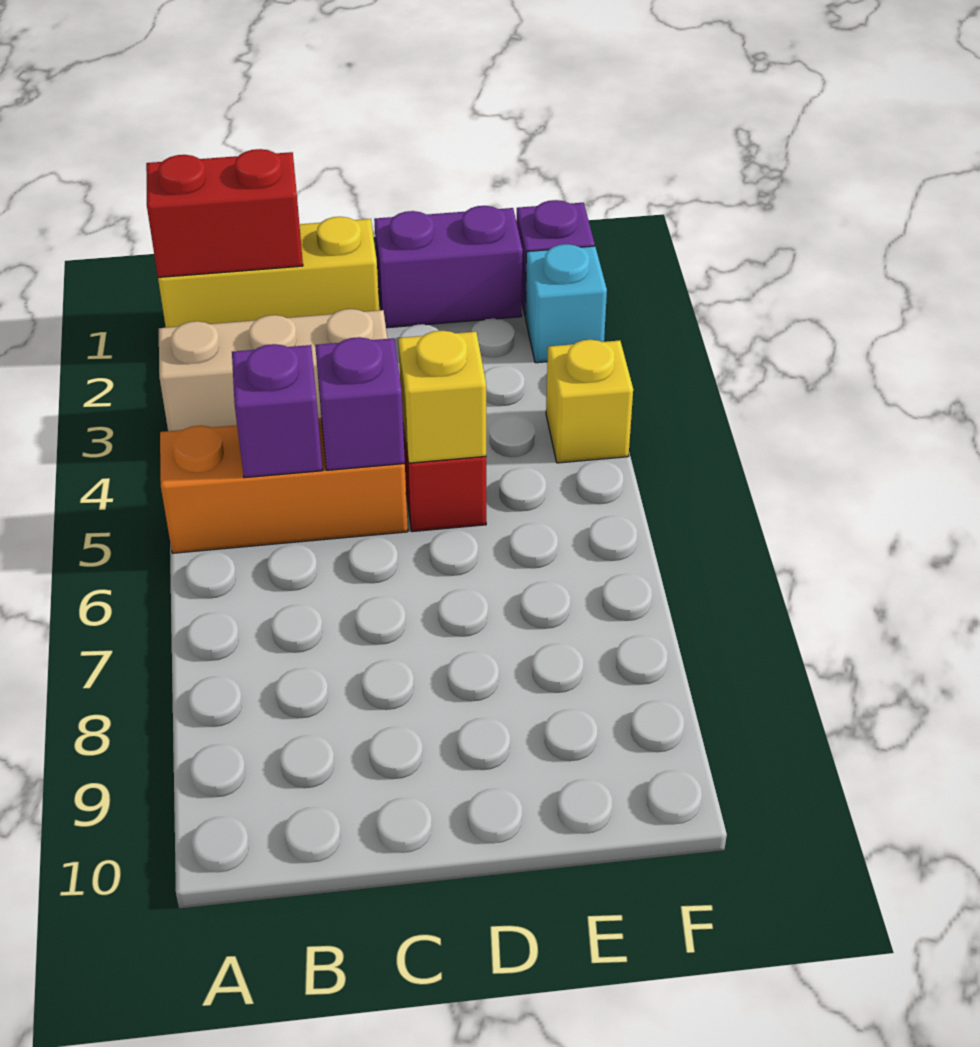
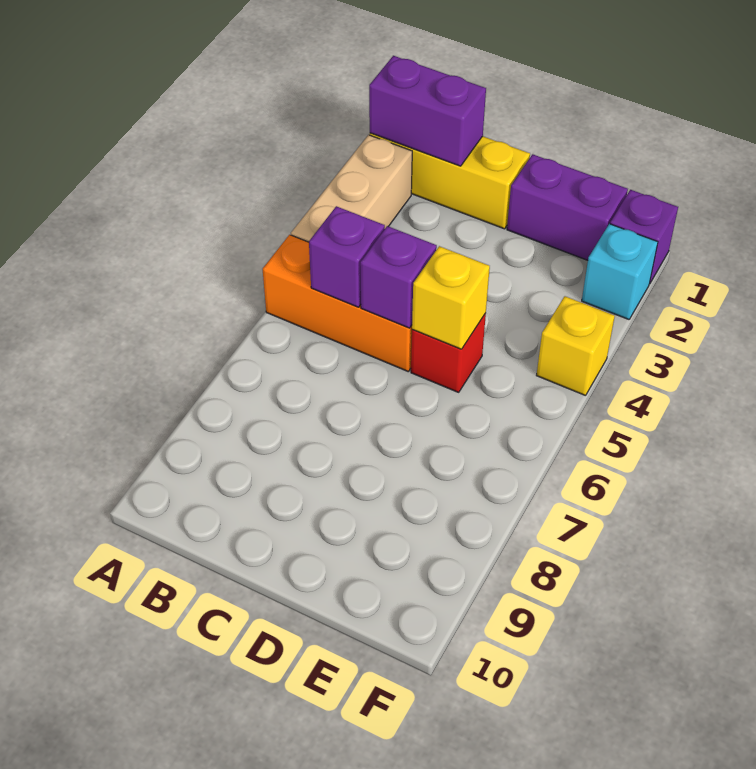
red 1x2 brick [146,149,303,277] -> purple 1x2 brick [369,56,486,166]
tan 1x3 brick [159,309,387,431] -> tan 1x3 brick turned to [291,135,412,242]

